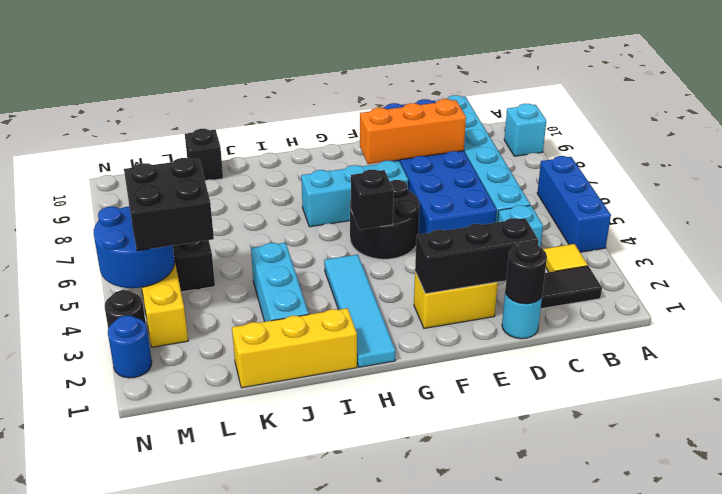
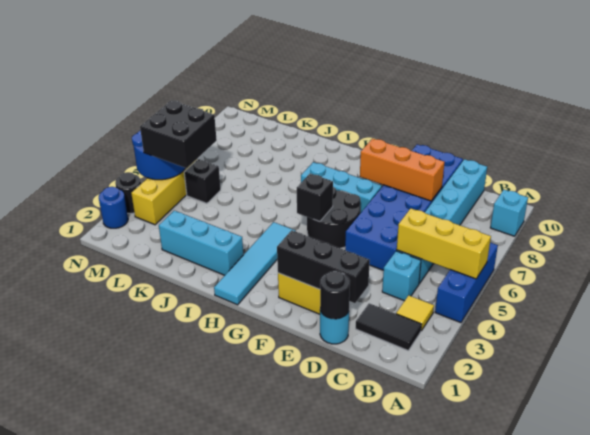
yellow 1x3 brick [232,308,357,388] -> yellow 1x3 brick moved to [397,208,491,279]
cyan 1x3 brick [251,243,309,322] -> cyan 1x3 brick turned to [159,211,243,275]
black 1x1 brick [185,129,223,180] -> none

